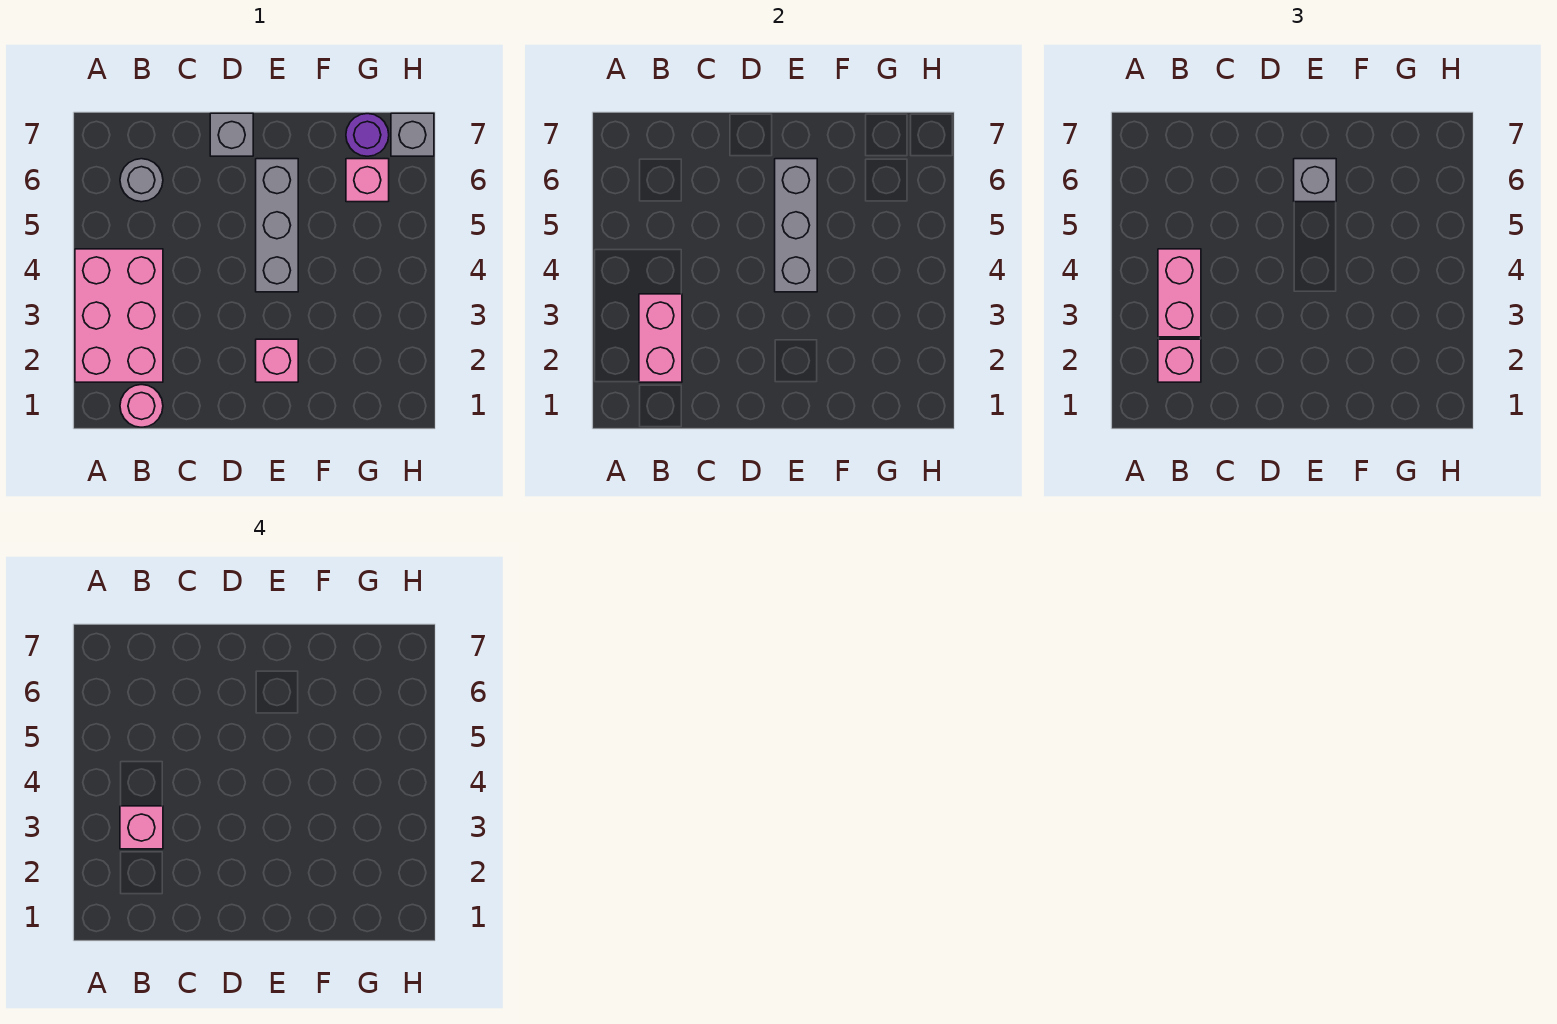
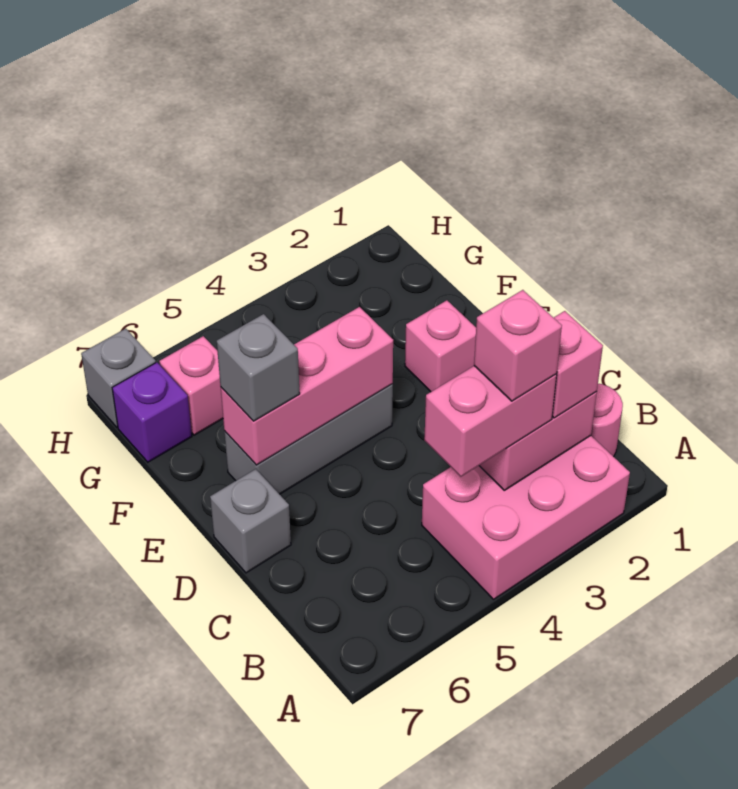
grey 1x1 round brick [120,159,163,202] -> none
grey 1x3 brick [775,159,817,292] -> pink 1x3 brick [221,307,393,465]
purple 1x1 round brick [346,114,389,156] -> purple 1x1 brick [112,362,192,462]

